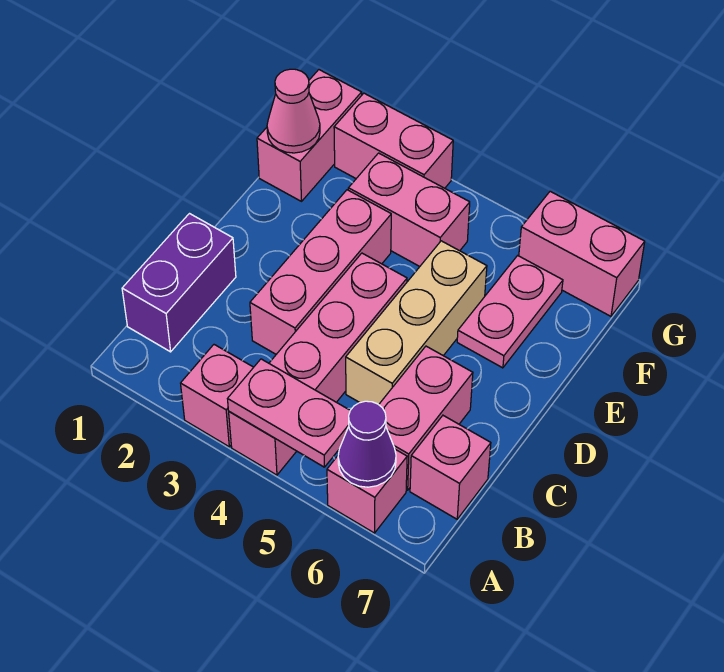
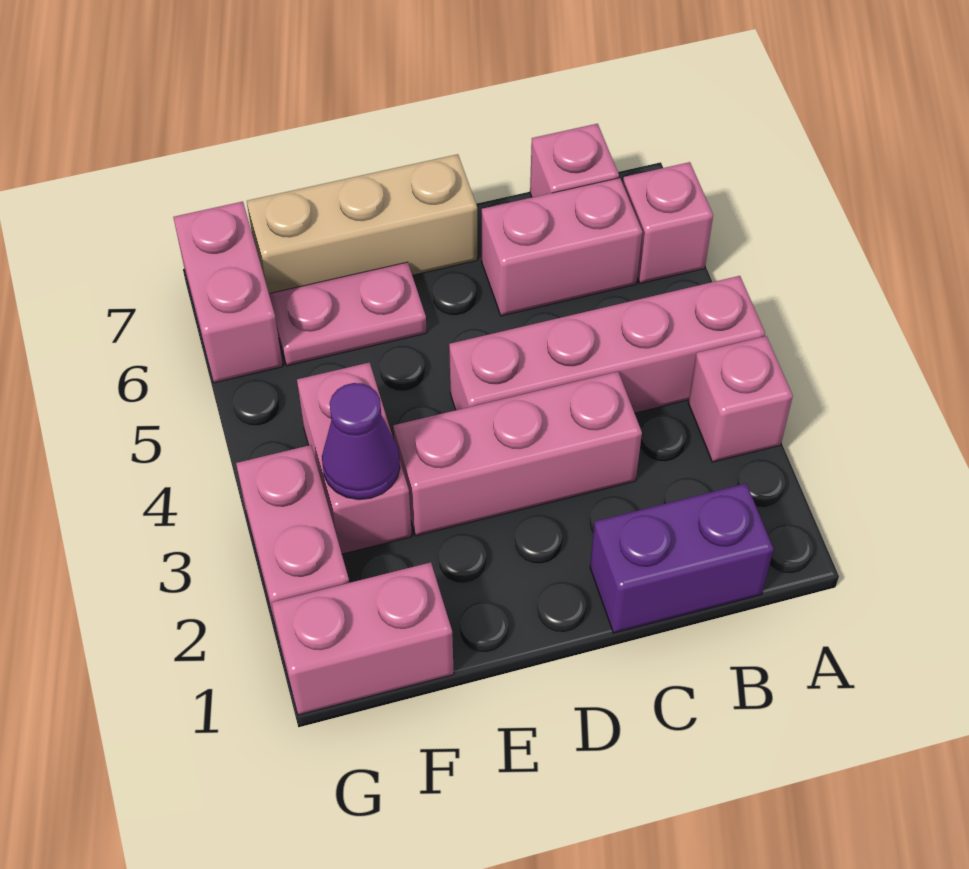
pink 1x2 plate [228,359,350,467] -> none
purple 1x1 cone [338,401,396,487] -> purple 1x1 cone moved to [322,383,400,500]
tan 1x3 brick [346,241,487,405] -> tan 1x3 brick moved to [247,154,477,294]
pink 1x1 cone [267,69,320,153] -> none

